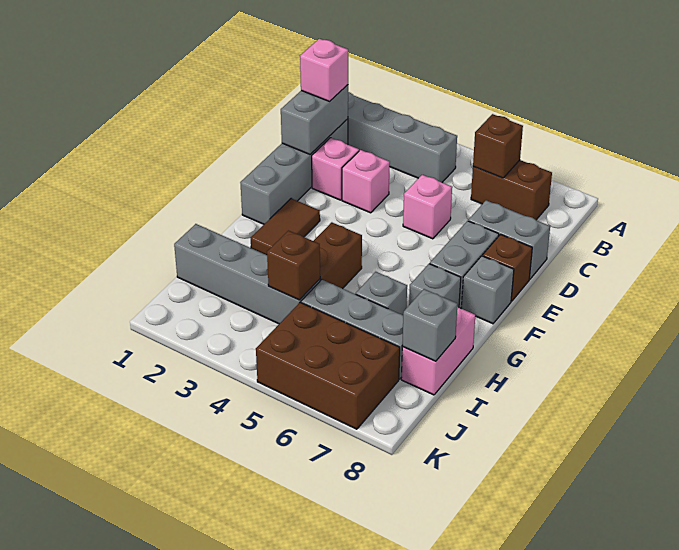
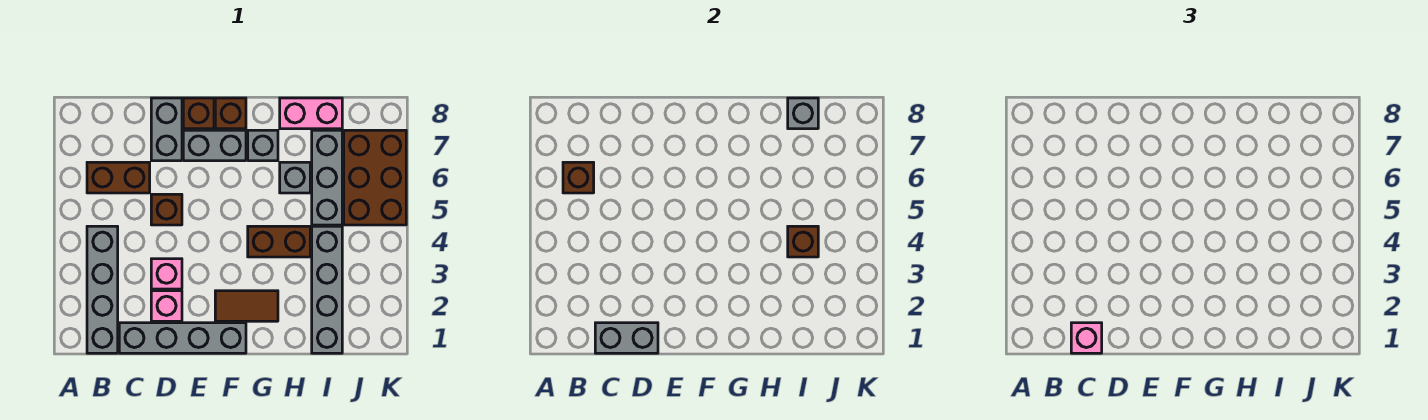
brown 1x2 brick [471,160,552,220] -> brown 1x2 brick turned to [87,162,150,193]
pink 1x1 brick [403,175,452,239] -> brown 1x1 brick [151,194,182,225]
grey 1x1 brick [461,256,514,324] -> brown 1x1 brick [215,98,246,129]

